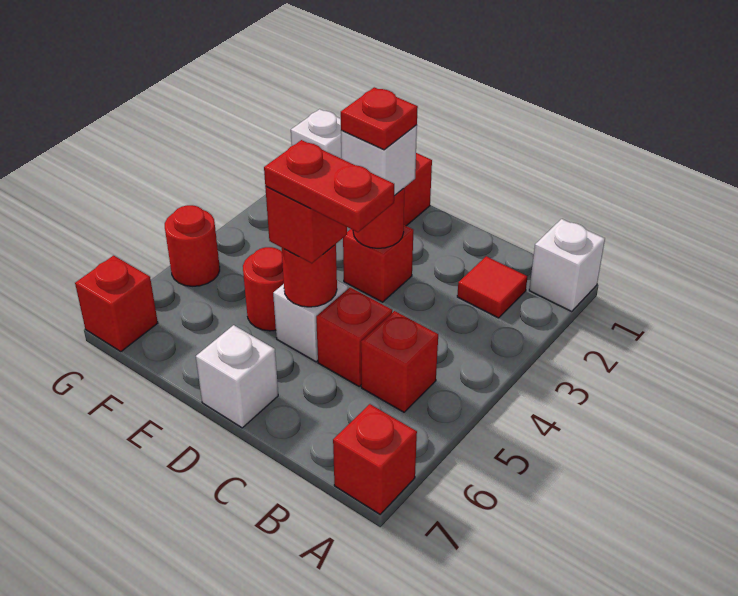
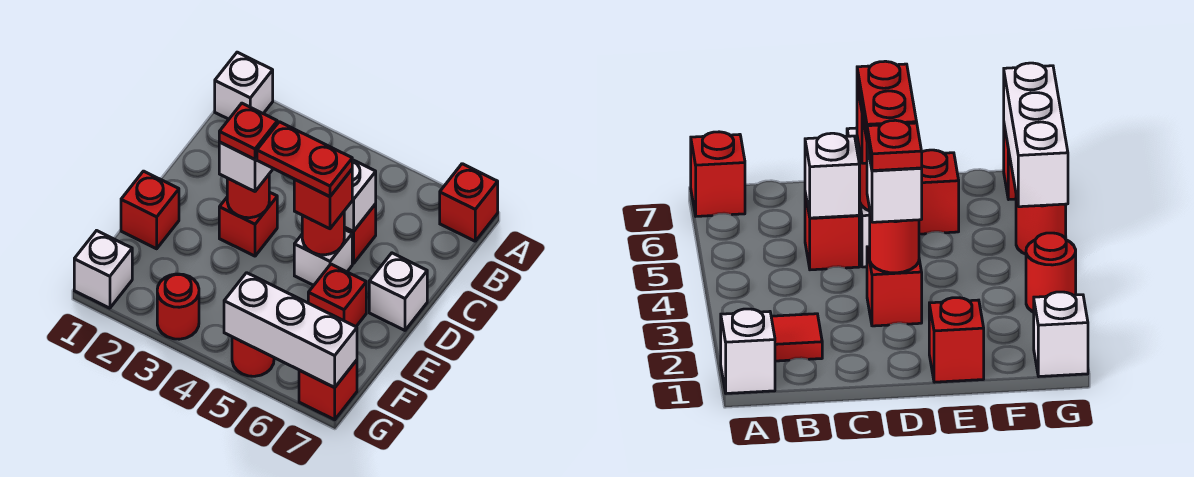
red 1x1 brick [361,311,438,412] -> red 1x1 brick moved to [308,264,366,327]
none -> white 1x1 brick [344,160,376,232]
red 1x2 plate [264,140,394,232] -> red 1x2 plate turned to [257,122,352,197]
red 1x1 round brick [243,247,284,331] -> red 1x1 round brick moved to [157,274,199,339]
none -> white 1x3 brick [224,273,357,387]

